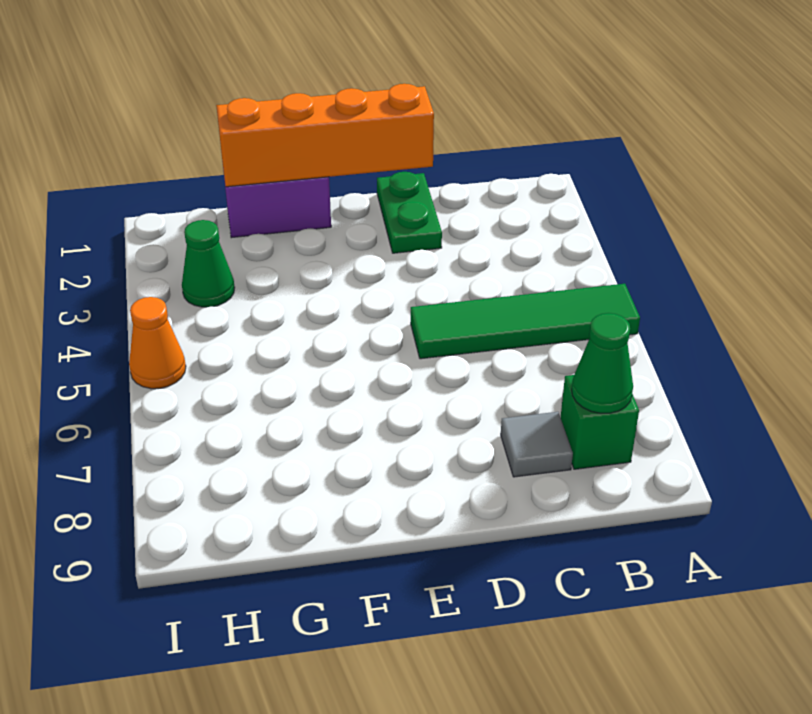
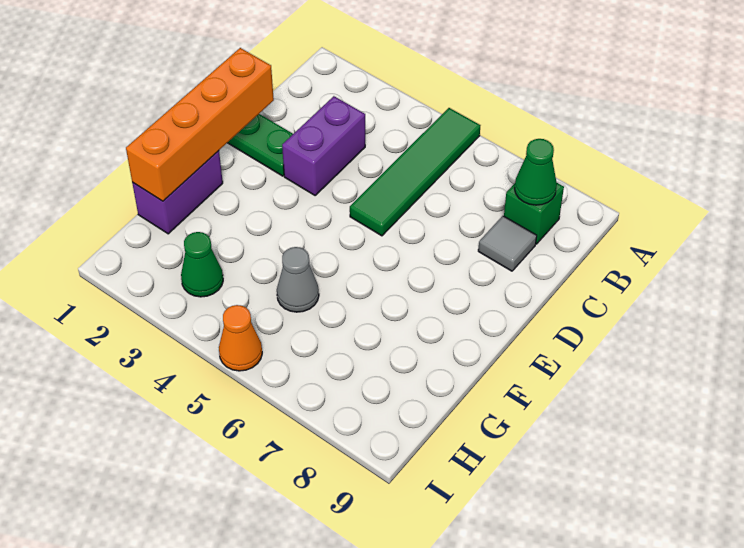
none -> purple 1x2 brick [282,96,365,195]
none -> grey 1x1 cone [277,247,319,312]

